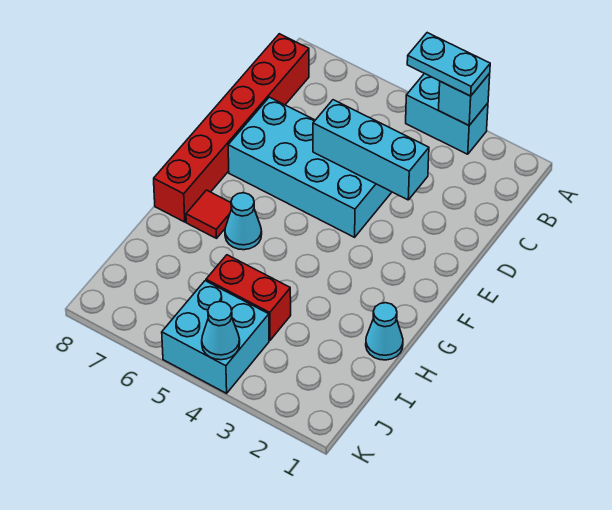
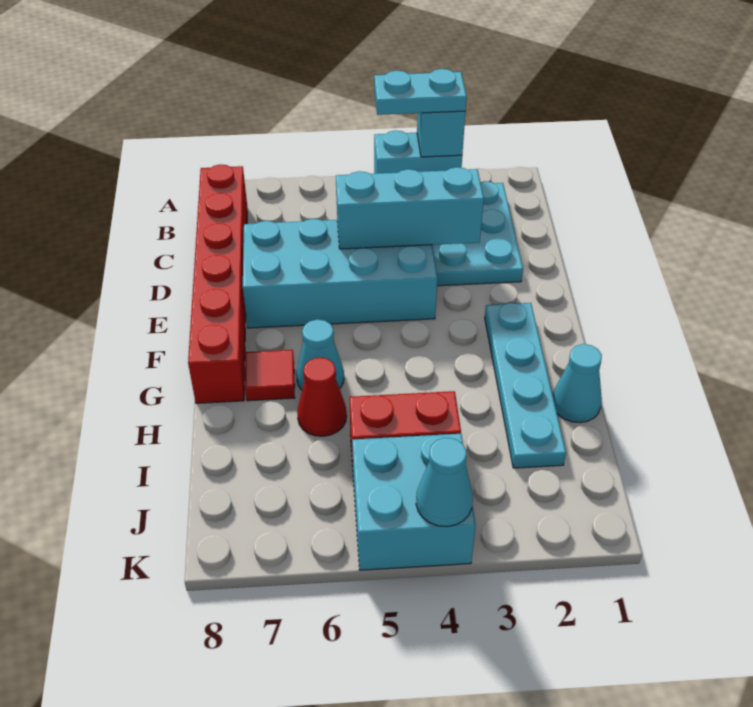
none -> cyan 2x3 plate [432,181,523,286]
none -> cyan 1x4 plate [485,303,566,468]
none -> red 1x1 cone [297,358,347,436]

